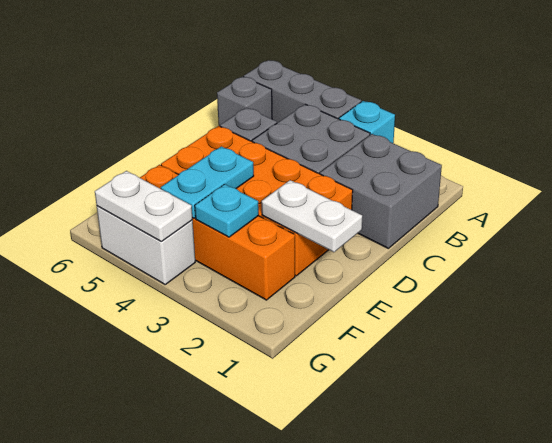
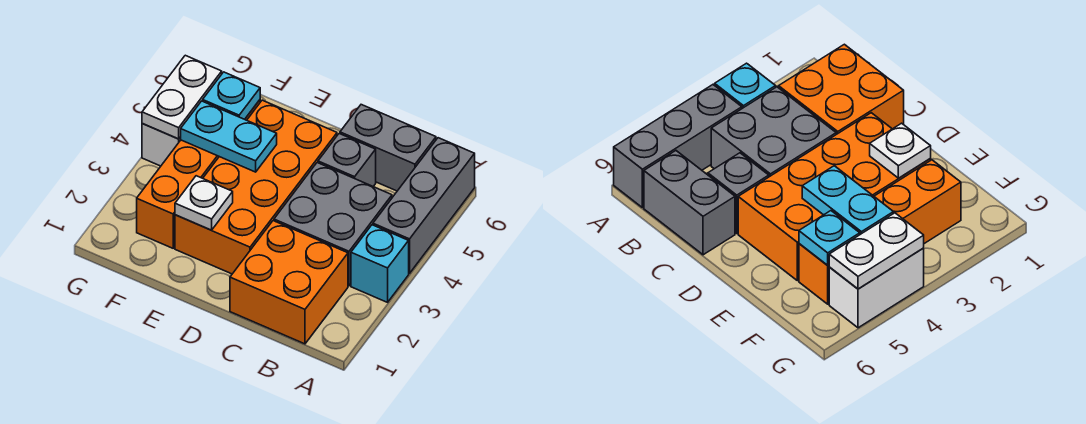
grey 2x2 brick [320,134,442,248] -> orange 2x2 brick [230,221,348,344]
grey 1x1 brick [217,77,272,126] -> grey 1x2 brick [340,105,436,191]
white 1x2 plate [262,180,362,252] -> white 1x1 plate [175,176,233,230]
cyan 1x1 plate [195,184,259,237] -> cyan 1x1 plate moved to [203,72,260,119]

